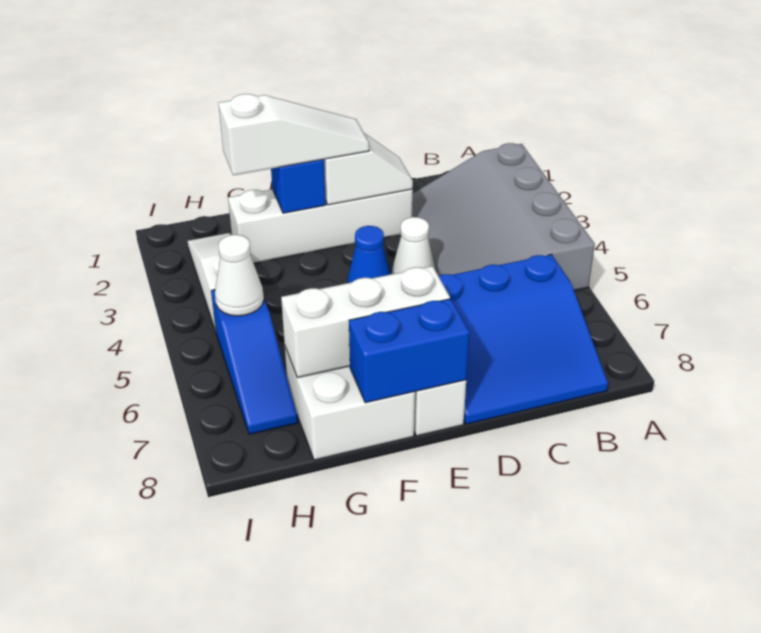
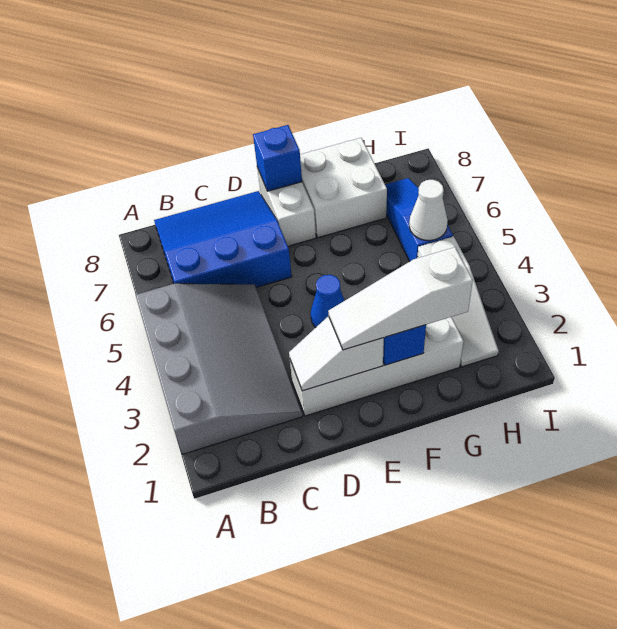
white 1x1 cone [392,217,436,274] -> none
white 1x3 brick [281,266,450,378] -> none
blue 1x2 brick [349,299,469,403] -> blue 1x1 brick [253,125,302,191]

